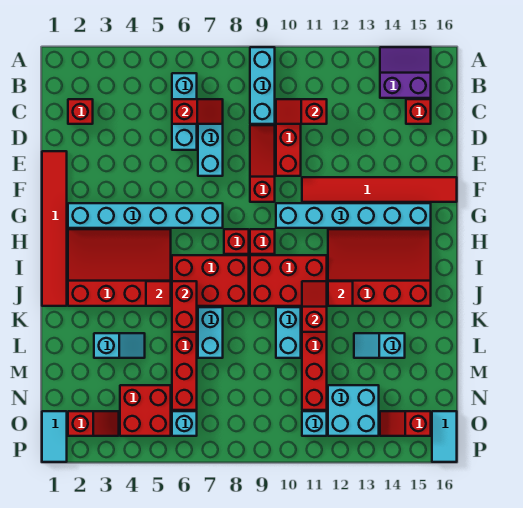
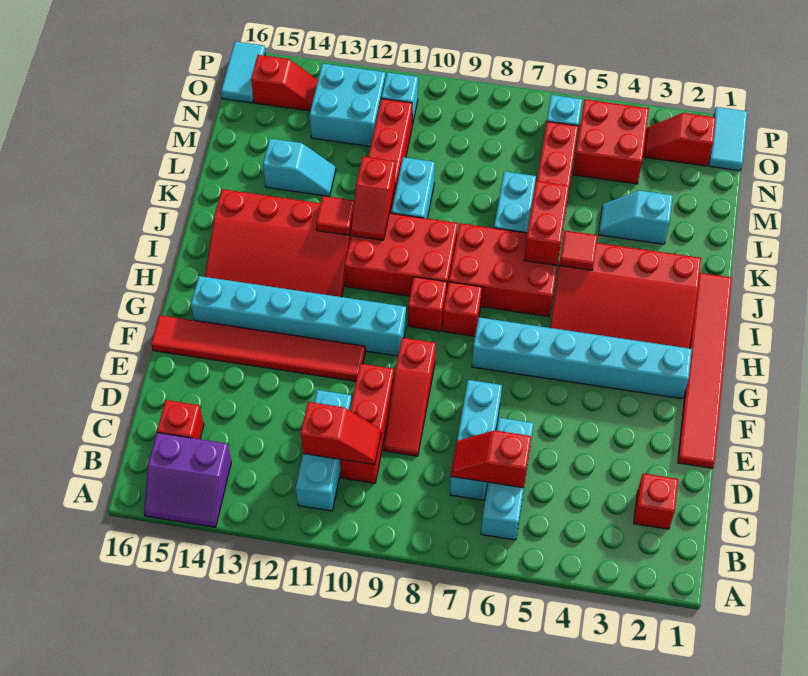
cyan 1x3 brick [250,47,275,124] -> cyan 1x3 brick moved to [296,390,352,511]

